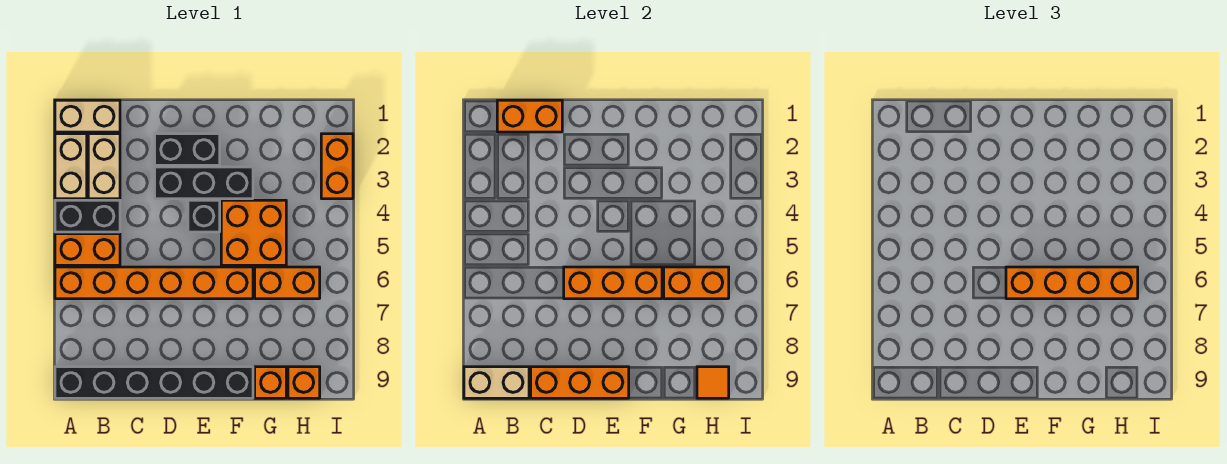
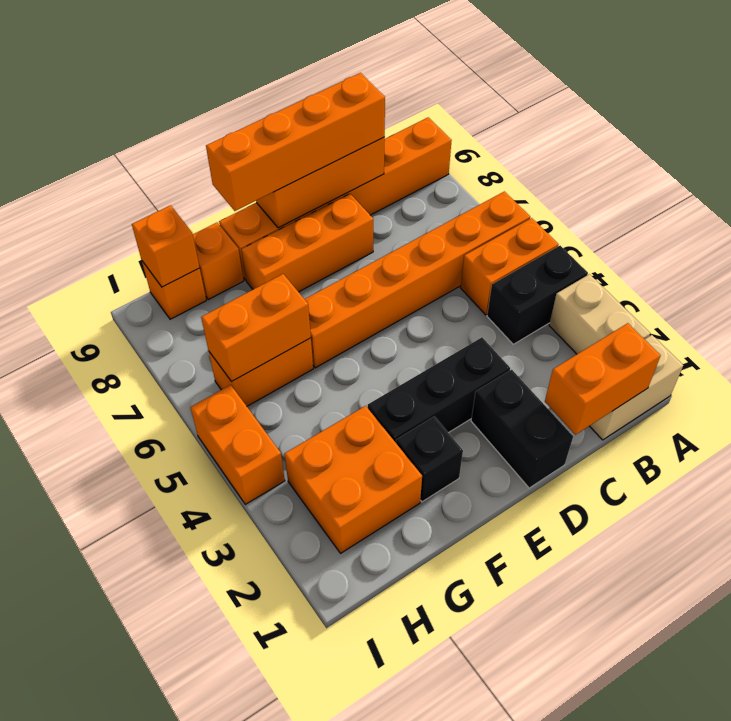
black 1x6 brick [55,367,253,398] -> orange 1x6 brick [219,117,452,280]
tan 1x2 brick [464,367,529,398] -> none
tan 1x2 brick [88,134,120,199] -> none
black 1x2 brick [155,134,220,165] -> black 1x2 brick turned to [471,370,573,488]
orange 1x3 brick [564,267,662,299] -> orange 1x3 brick moved to [242,194,373,292]
black 1x1 brick [188,200,220,232] -> black 1x1 brick moved to [396,417,463,502]
orange 1x4 brick [1006,267,1138,299] -> orange 1x4 brick moved to [206,73,385,211]
orange 2x2 brick [221,200,286,265] -> orange 2x2 brick moved to [284,406,422,553]
orange 1x1 tile [697,367,729,398] -> orange 1x1 brick [132,205,200,287]
orange 1x2 brick [321,134,353,199] -> orange 1x2 brick moved to [190,385,285,504]

